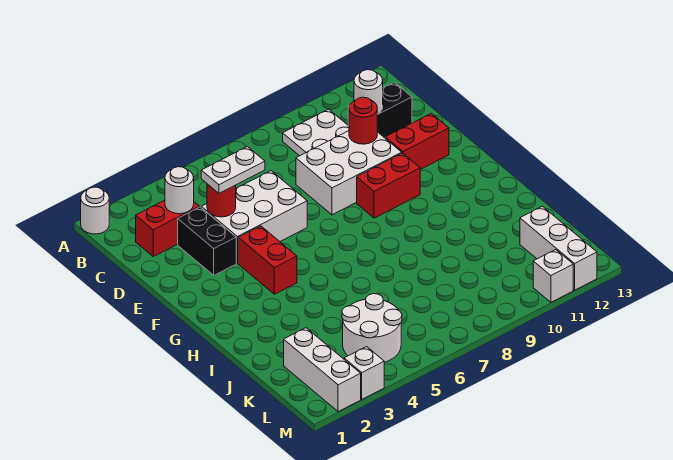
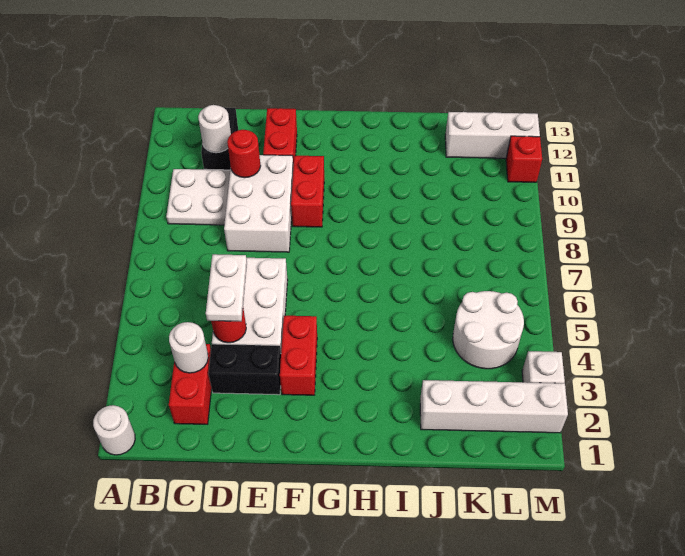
red 1x2 brick [238,226,297,294] -> red 1x2 brick turned to [280,316,317,395]
white 1x3 brick [284,328,361,412] -> white 1x4 brick [420,380,568,433]
white 1x1 brick [533,250,573,302] -> red 1x1 brick [506,136,542,182]

